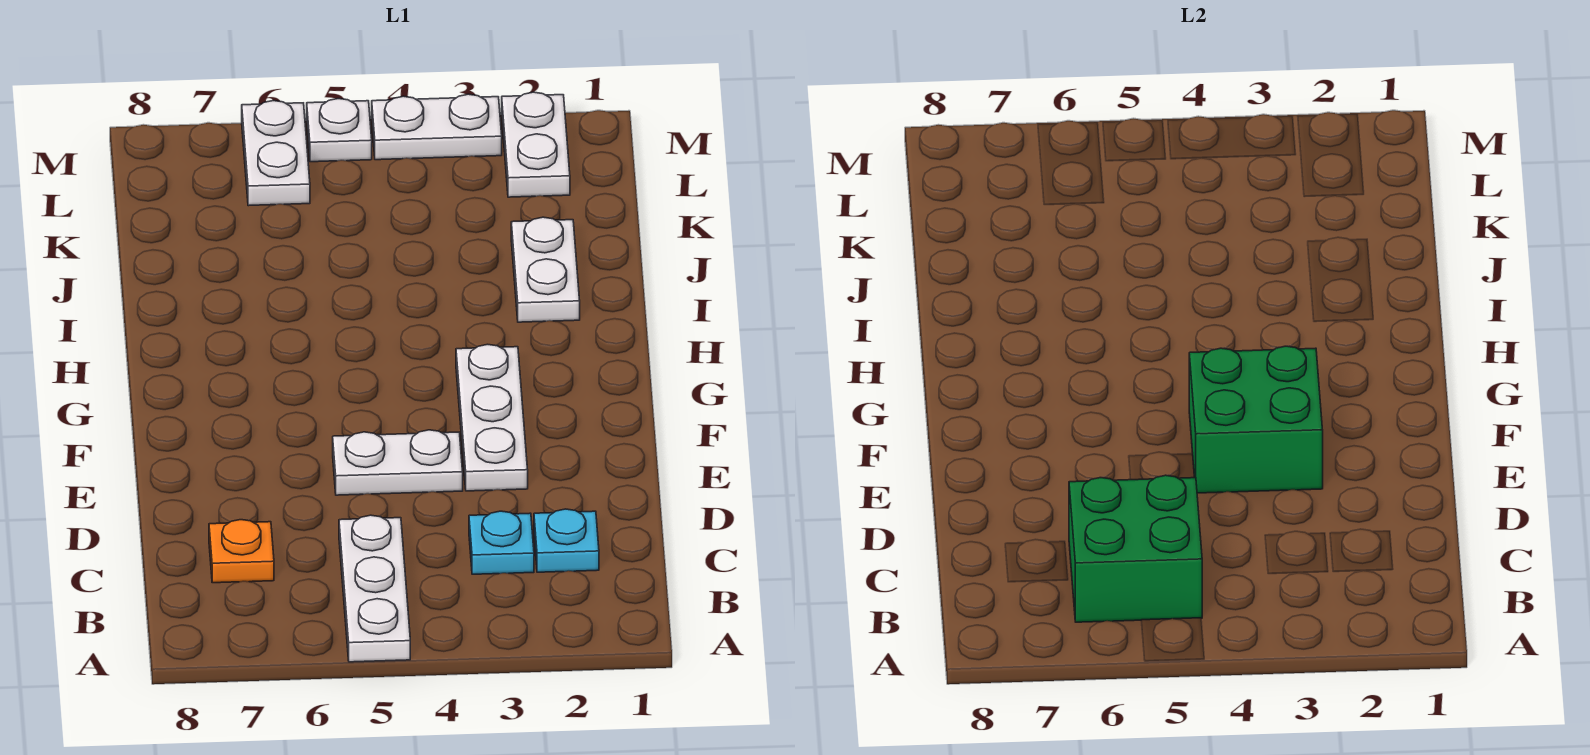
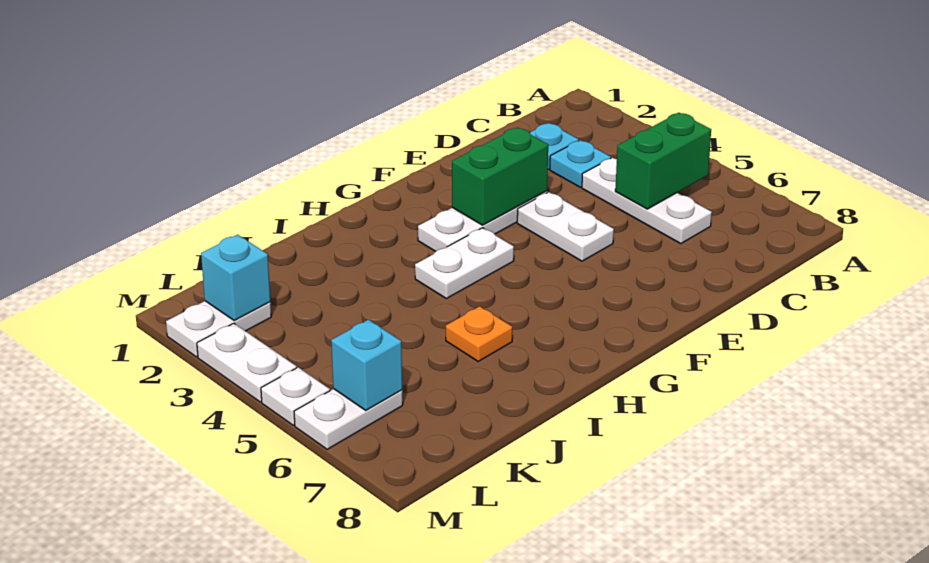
white 1x3 plate [339,515,410,662] -> white 1x3 plate turned to [582,158,712,244]
green 2x2 brick [1069,475,1202,622] -> green 1x2 brick [615,113,711,209]
orange 1x1 plate [209,520,274,583] -> orange 1x1 plate moved to [446,306,512,361]
green 2x2 brick [1189,346,1323,493] -> green 1x2 brick [452,127,548,225]
white 1x2 plate [511,217,580,322] -> white 1x2 plate moved to [415,228,514,298]
none -> cyan 1x1 brick [201,235,270,321]
none -> cyan 1x1 brick [331,320,402,410]

